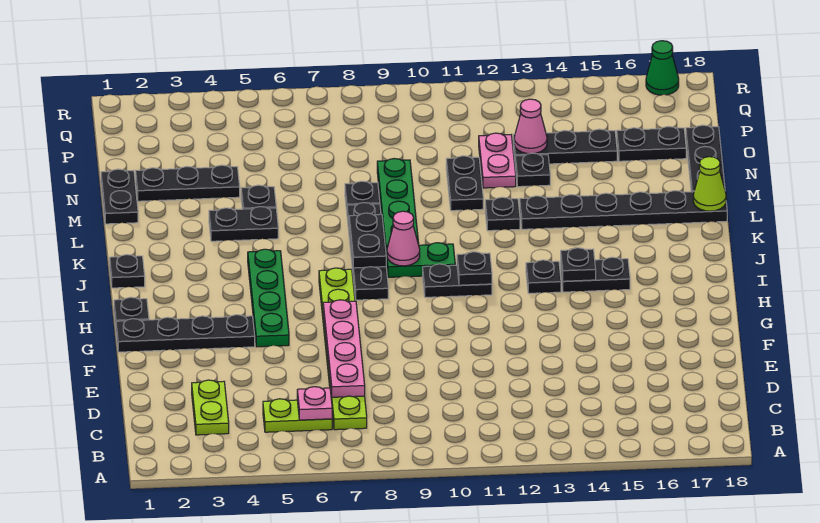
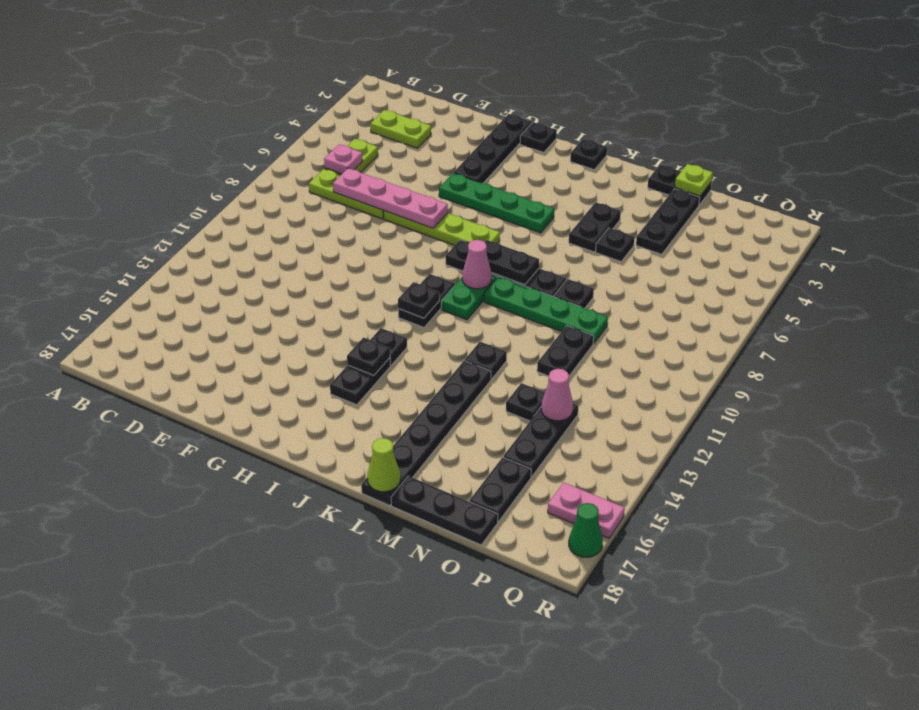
black 1x2 plate [446,156,483,211] -> black 1x2 plate turned to [537,326,594,376]
none -> lime 1x1 plate [675,164,713,196]
pink 1x2 plate [479,133,516,188] -> pink 1x2 plate moved to [548,482,625,538]

